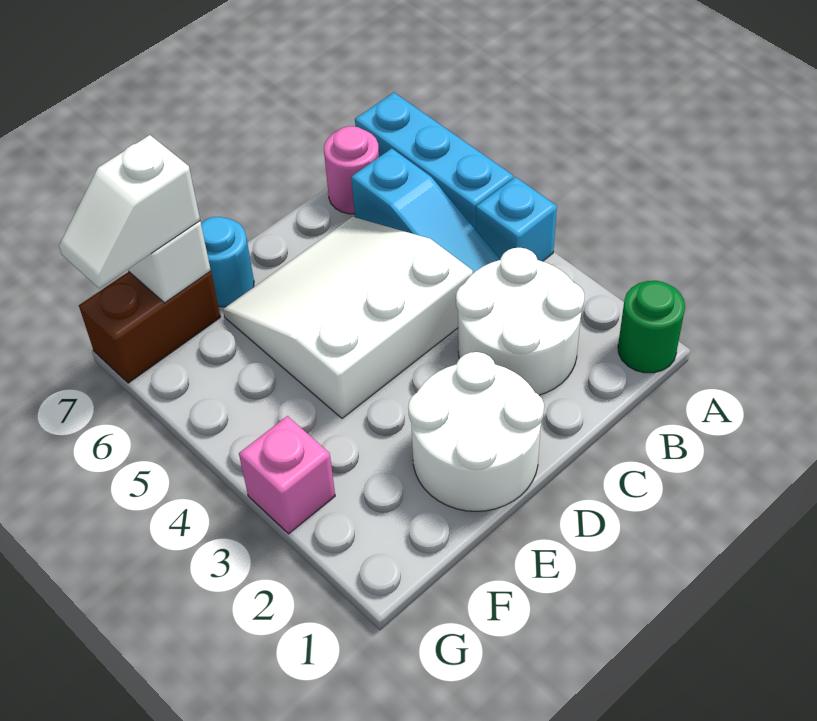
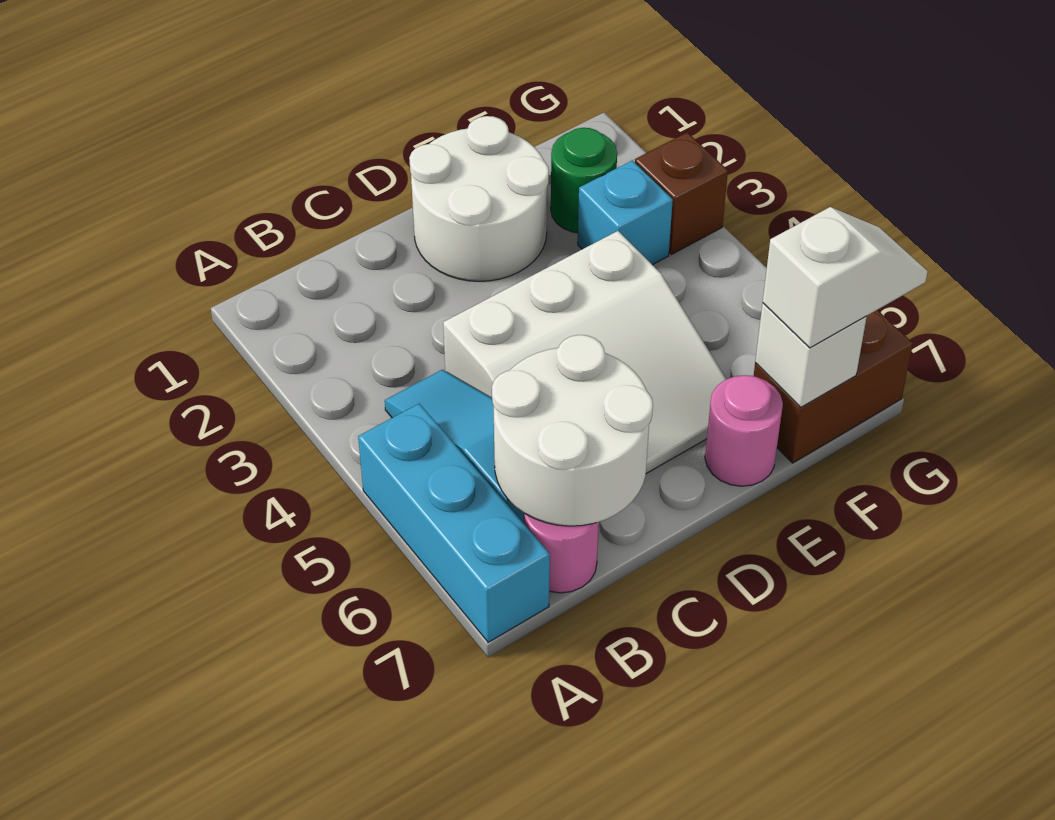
green 1x1 round brick [618,281,685,373] -> green 1x1 round brick moved to [551,128,617,233]
cyan 1x1 brick [476,177,557,261] -> cyan 1x1 brick moved to [578,160,673,265]
white 2x2 round brick [456,248,584,395] -> white 2x2 round brick moved to [492,335,653,526]
cyan 1x1 round brick [201,217,254,307] -> pink 1x1 round brick [705,375,783,486]
pink 1x1 brick [239,416,335,534] -> brown 1x1 brick [635,132,728,254]

